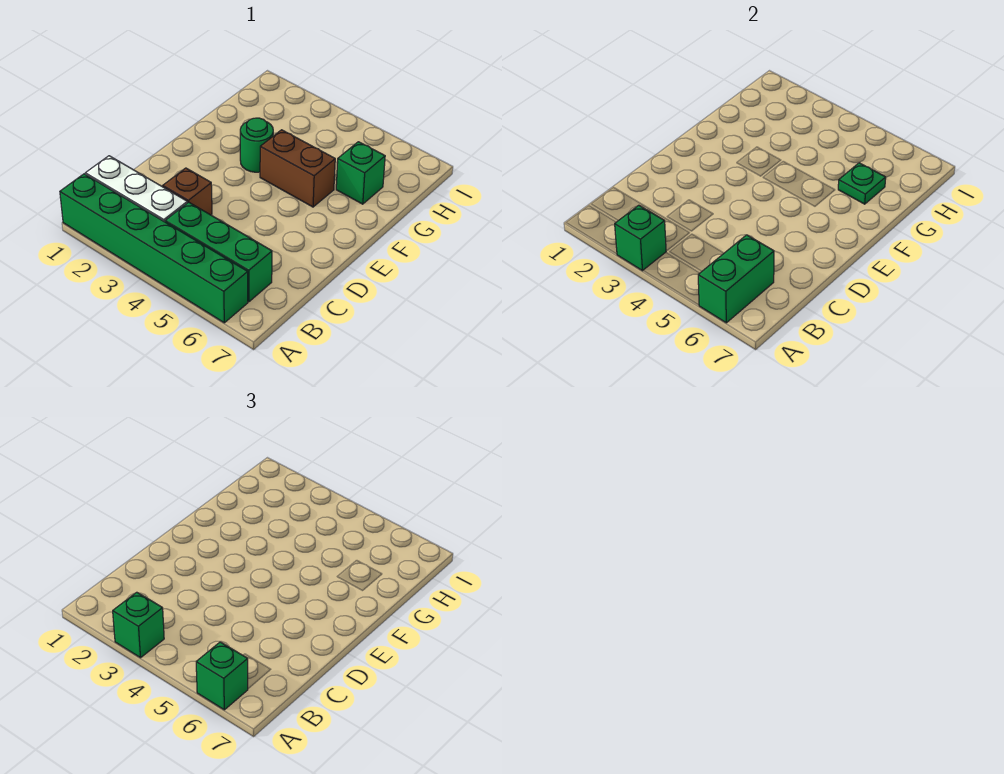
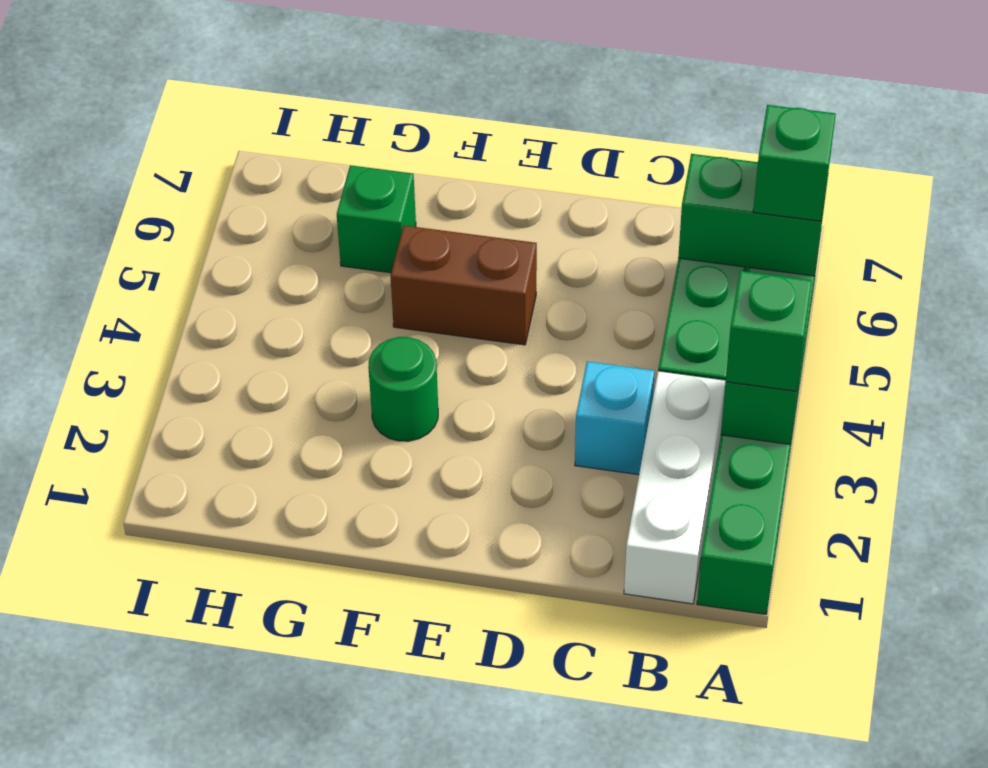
brown 1x1 brick [163,168,212,215] -> cyan 1x1 brick [575,361,654,475]
brown 1x2 brick [260,130,335,207] -> brown 1x2 brick turned to [391,226,537,345]
green 1x1 plate [838,163,886,204] -> none

